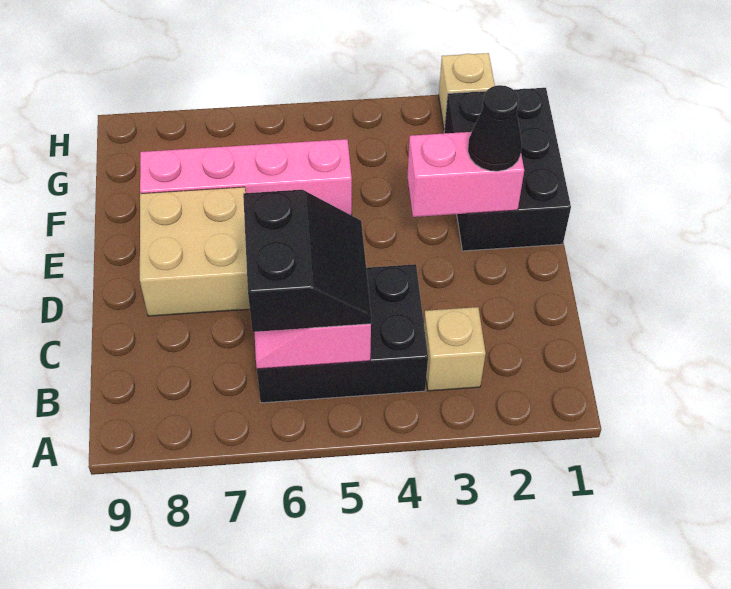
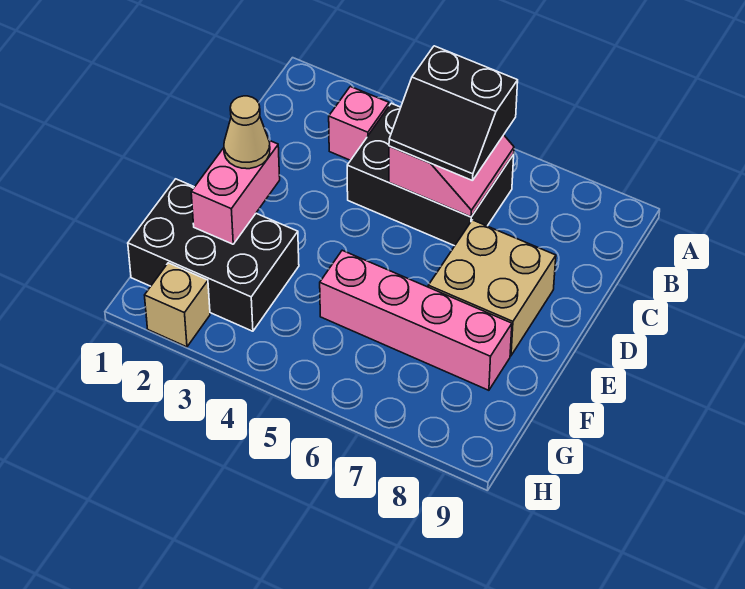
tan 1x1 brick [424,307,486,391] -> pink 1x1 brick [329,86,389,160]
black 2x2 slope [243,190,371,332] -> black 2x2 slope turned to [389,46,518,181]
black 2x3 brick [444,88,571,251] -> black 2x3 brick turned to [128,179,299,331]
pink 1x2 brick [407,132,524,217] -> pink 1x2 brick turned to [191,140,280,244]
black 1x1 cone [468,85,522,171] -> tan 1x1 cone [224,96,270,169]

